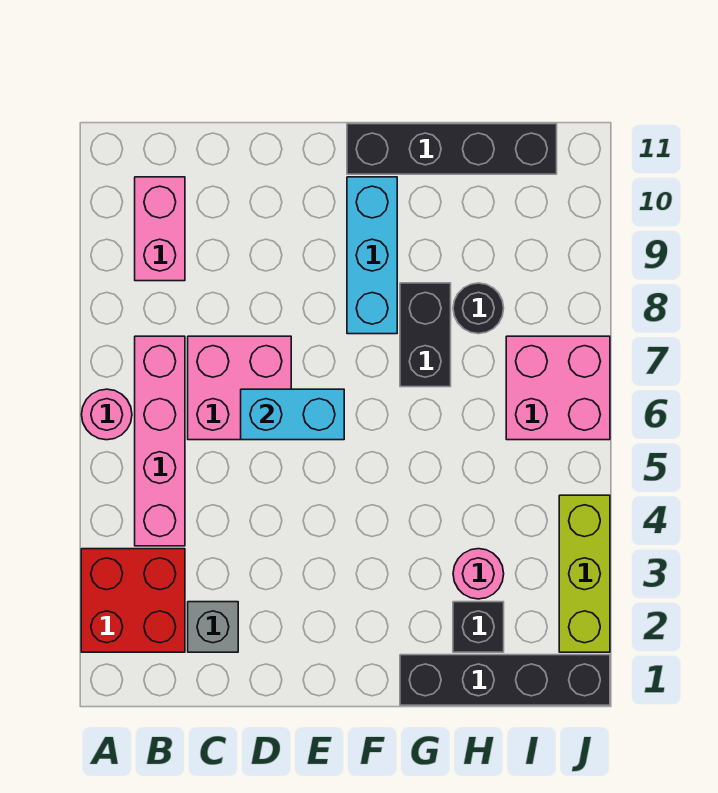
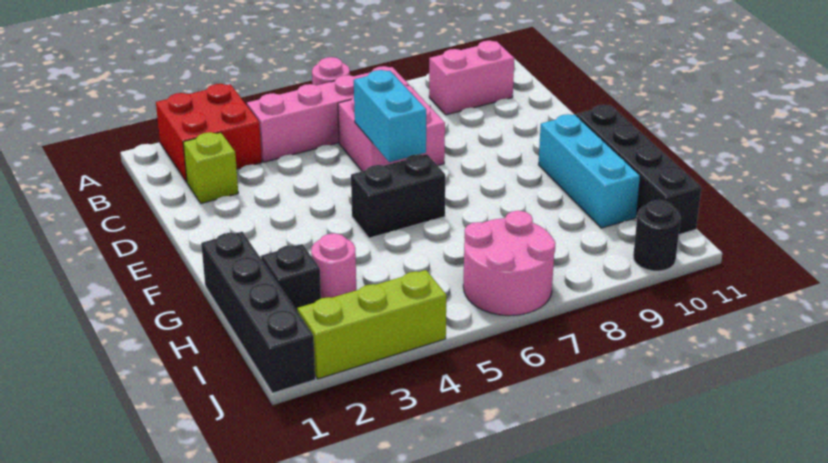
grey 1x1 brick [188,602,238,652] -> lime 1x1 brick [183,132,238,203]
cyan 1x3 brick [347,177,397,334] -> cyan 1x3 brick turned to [538,114,640,228]
black 1x2 brick [400,283,451,387] -> black 1x2 brick moved to [351,154,445,238]
black 1x1 round brick [453,283,504,334] -> black 1x1 round brick moved to [633,200,681,271]
pink 2x2 brick [506,336,610,440] -> pink 2x2 round brick [463,211,555,316]

